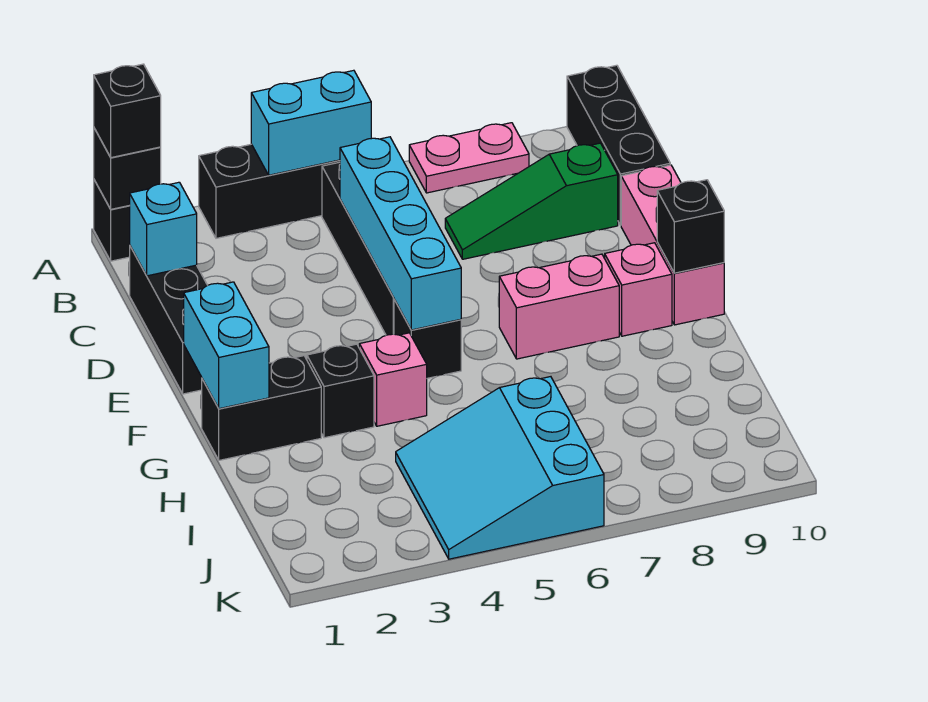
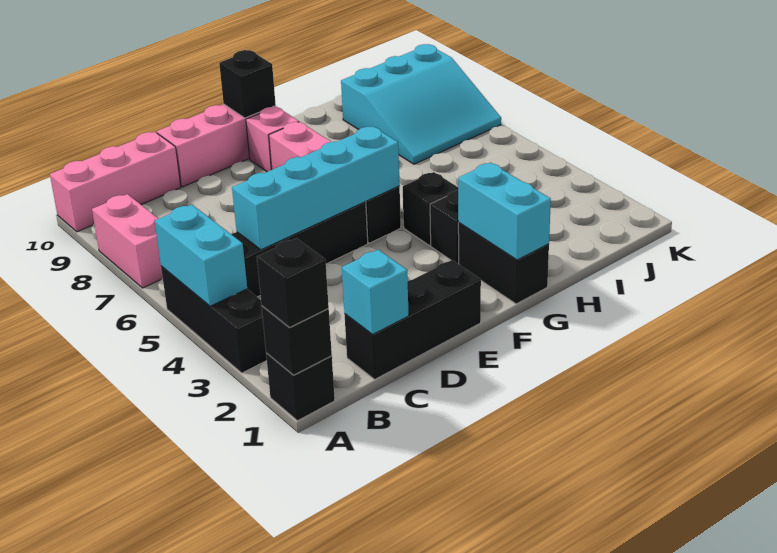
pink 1x2 plate [409,123,529,193] -> pink 1x2 brick [92,194,163,288]
black 1x3 brick [567,65,670,225] -> pink 1x3 brick [50,132,181,232]
green 1x3 slope [445,143,618,259] -> none
cyan 1x2 brick [184,282,269,409] -> cyan 1x2 brick turned to [458,163,551,260]
pink 1x1 brick [359,333,427,426] -> black 1x1 brick [403,172,458,245]
cyan 3x3 slope [396,377,604,559] -> cyan 3x3 slope moved to [341,44,501,164]

